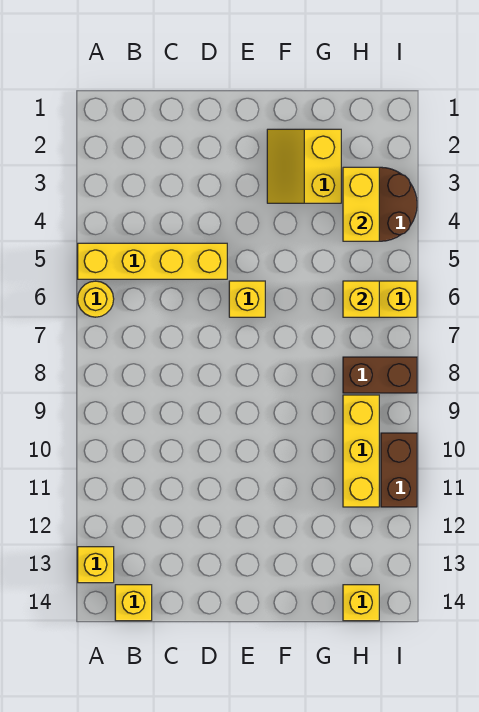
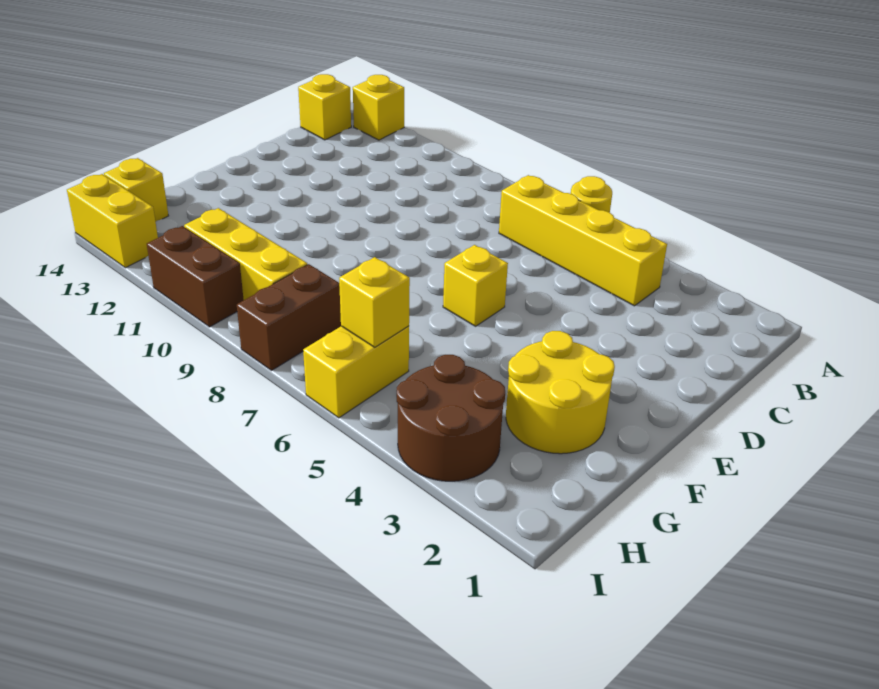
yellow 1x4 brick [78,243,227,279] -> yellow 1x4 brick turned to [499,175,667,306]
yellow 2x2 slope [267,129,341,203] -> yellow 2x2 round brick [506,331,615,454]
yellow 1x2 brick [343,167,379,241] -> yellow 1x2 brick moved to [67,174,158,268]

